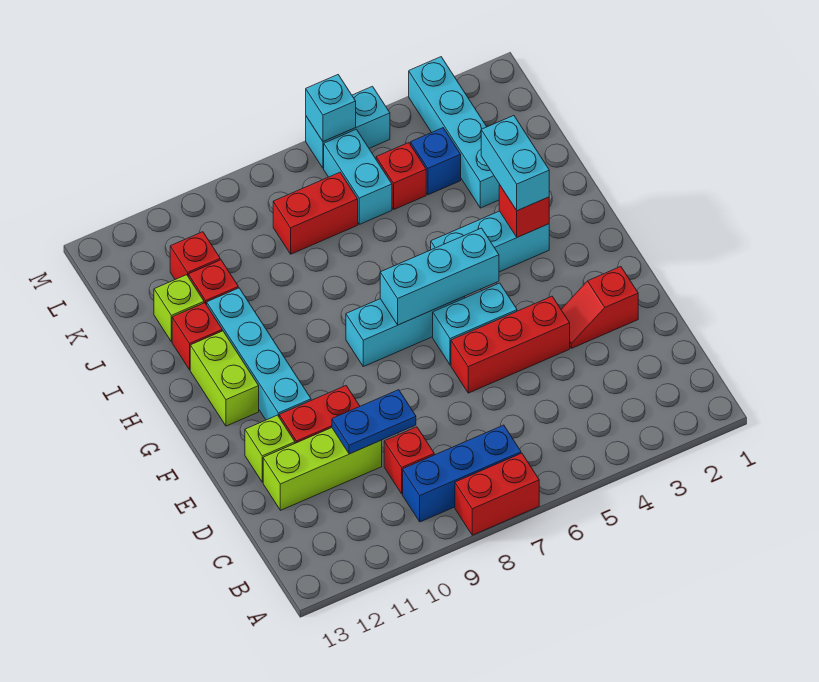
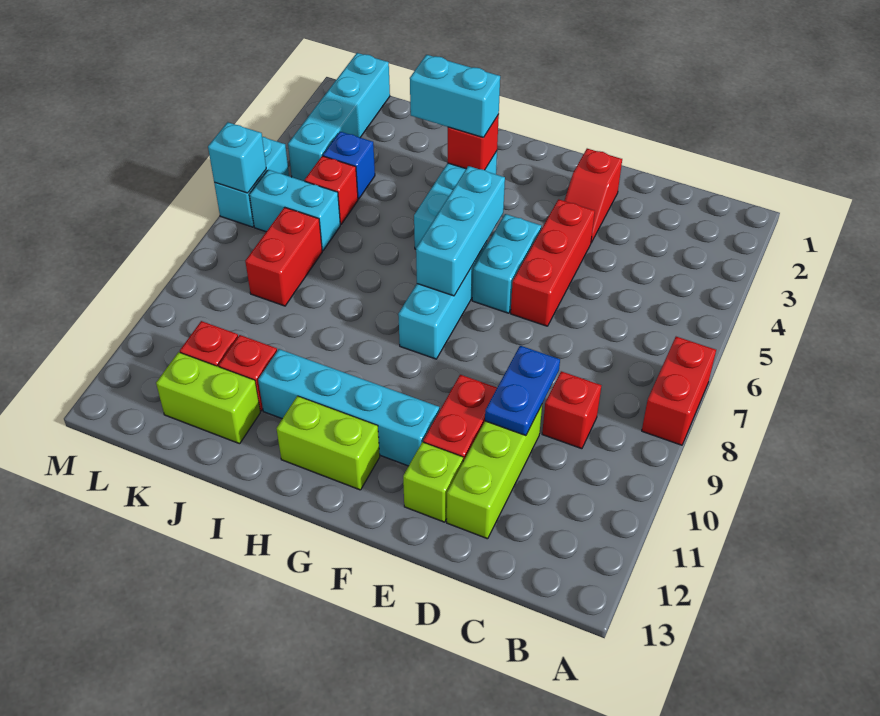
blue 1x3 brick [403,425,521,522] -> none
red 1x1 brick [172,303,222,370] -> none
cyan 1x4 brick [409,57,500,208] -> cyan 1x4 brick turned to [288,53,390,181]
lime 1x1 brick [154,275,204,342] -> lime 1x2 brick [156,352,260,444]

